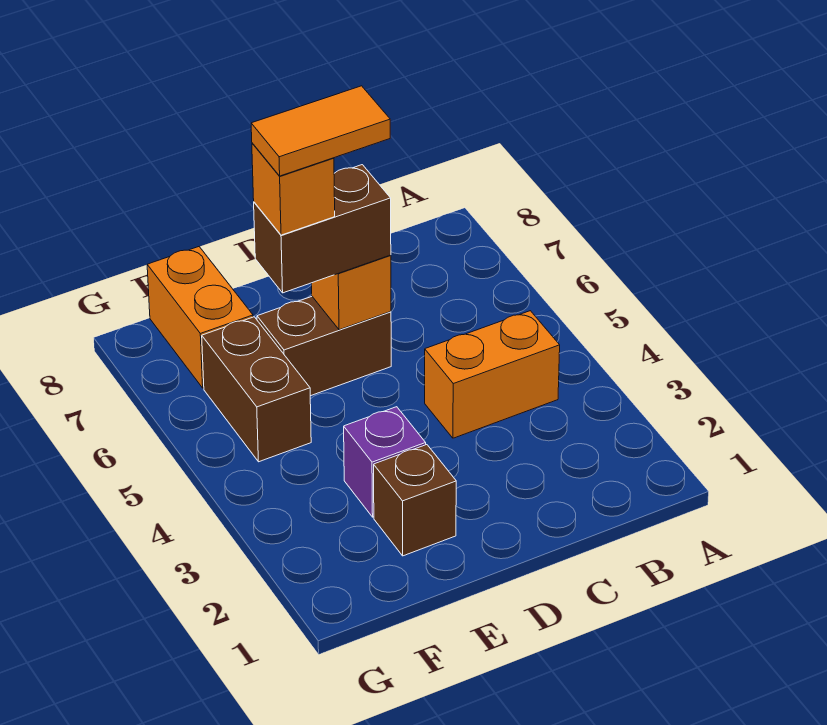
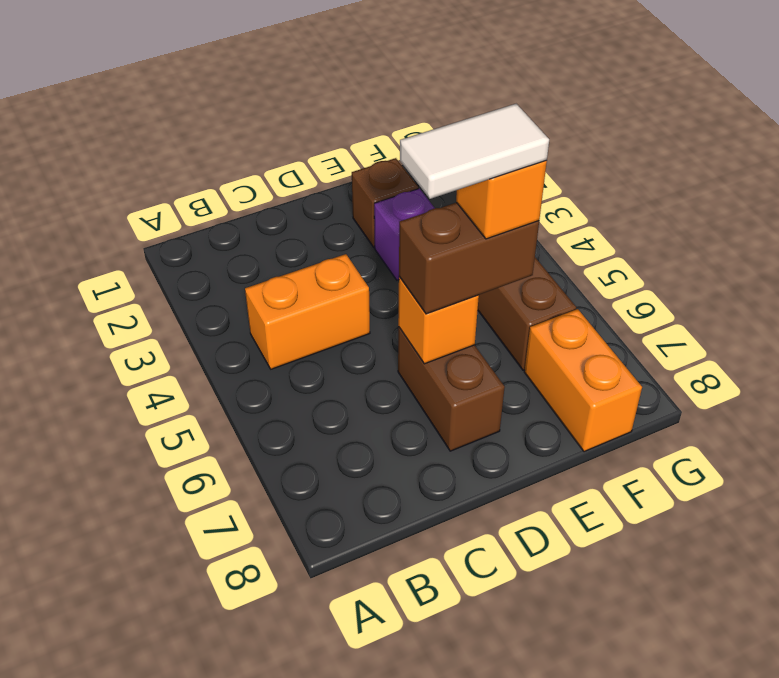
brown 1x2 brick [257,297,391,396] -> brown 1x2 brick turned to [398,327,505,451]
orange 1x2 tile [251,86,390,176] -> white 1x2 tile [400,104,549,199]

